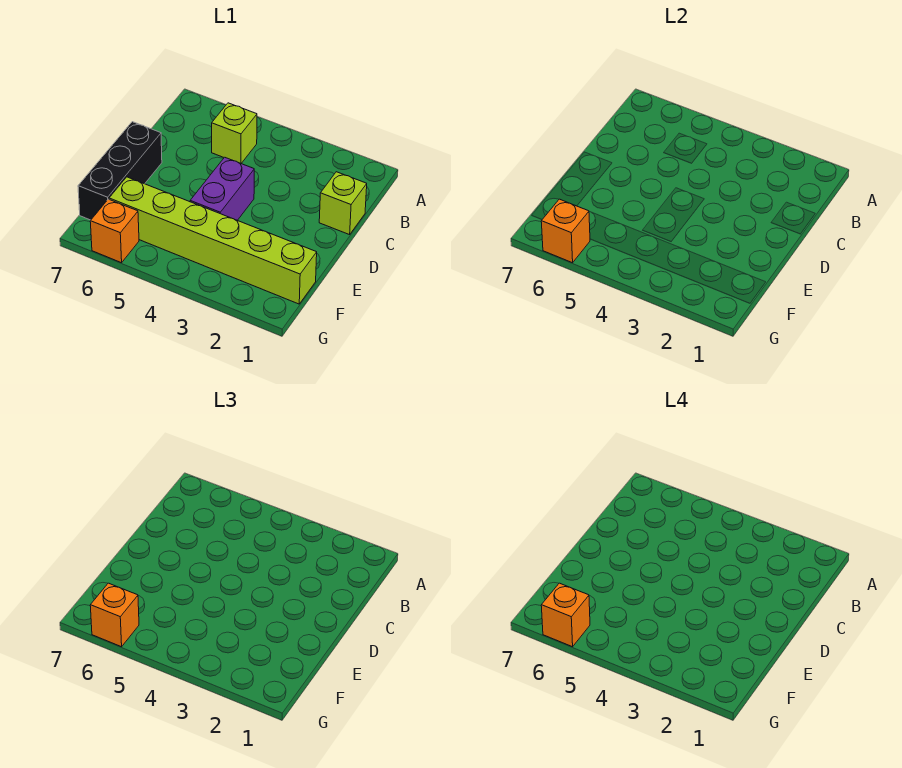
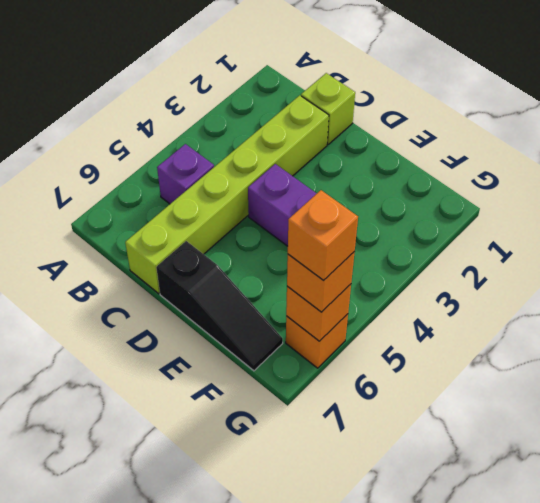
lime 1x1 brick [212,103,257,163] -> purple 1x1 brick [157,144,214,204]
black 1x3 brick [78,122,162,220] -> black 1x3 slope [156,241,283,371]
lime 1x6 brick [109,177,317,304] -> lime 1x6 brick moved to [125,95,329,294]

